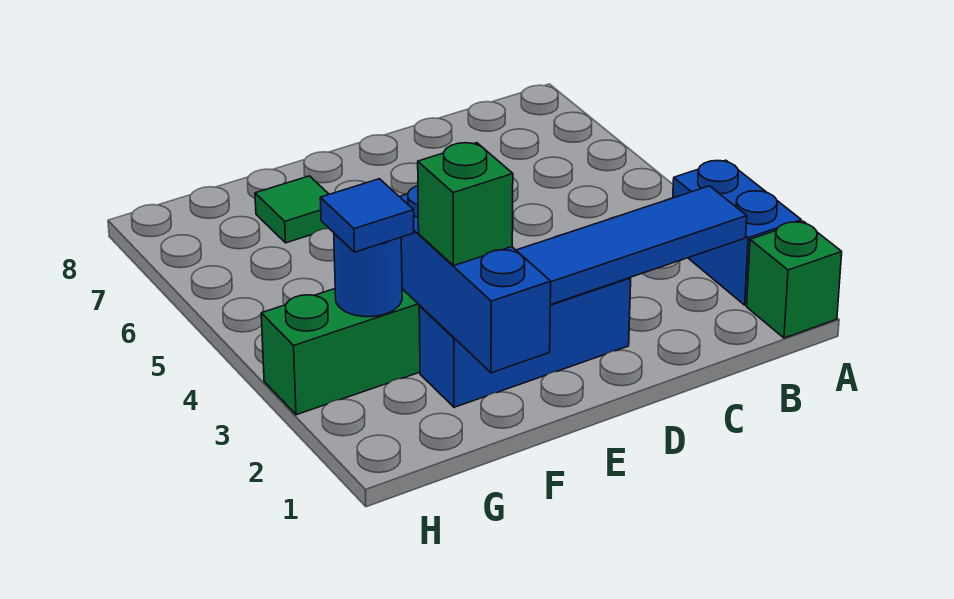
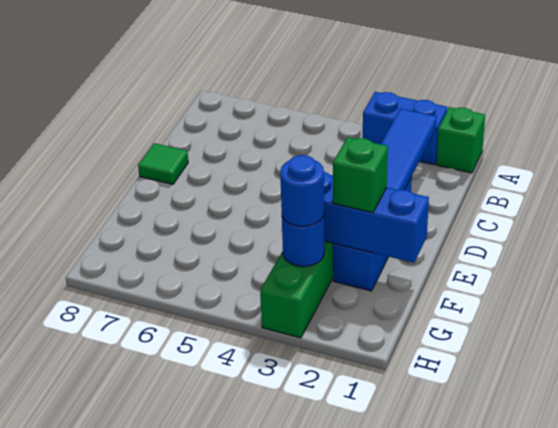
green 1x1 tile [255,176,329,243] -> green 1x1 tile moved to [138,143,188,184]
blue 1x1 tile [320,179,414,252] -> blue 1x1 round brick [280,155,324,227]

